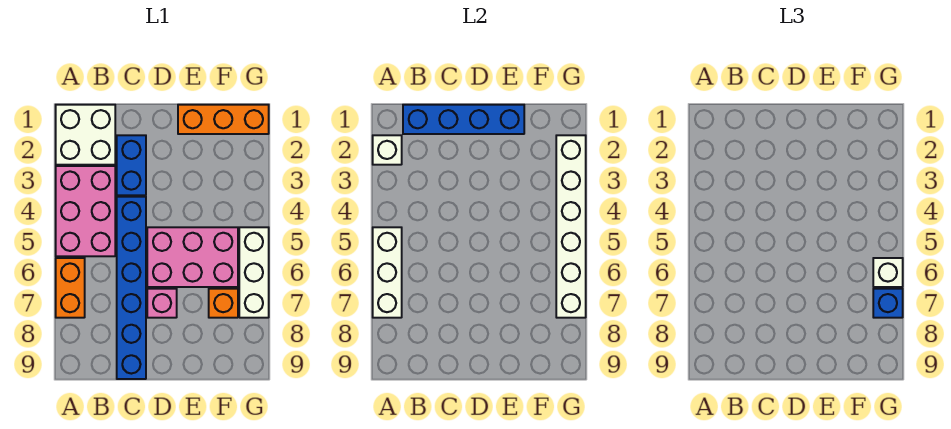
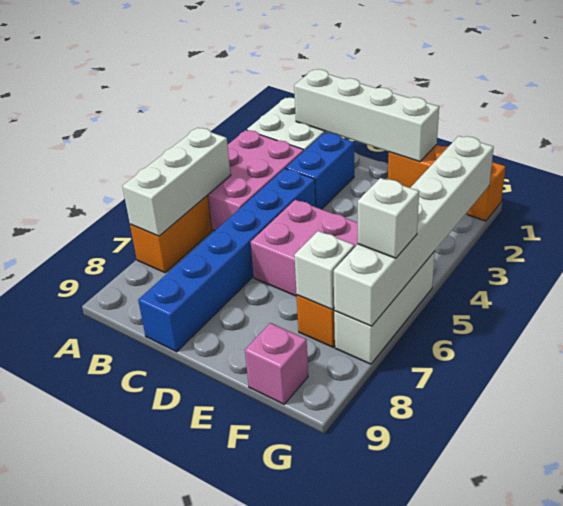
white 1x1 brick [373,135,402,165] -> white 1x1 brick moved to [294,231,355,310]
blue 1x4 brick [403,105,524,134] -> white 1x4 brick [294,69,439,162]
pink 1x1 brick [147,289,177,318] -> pink 1x1 brick moved to [245,323,308,404]
blue 1x1 brick [873,289,903,318] -> none

